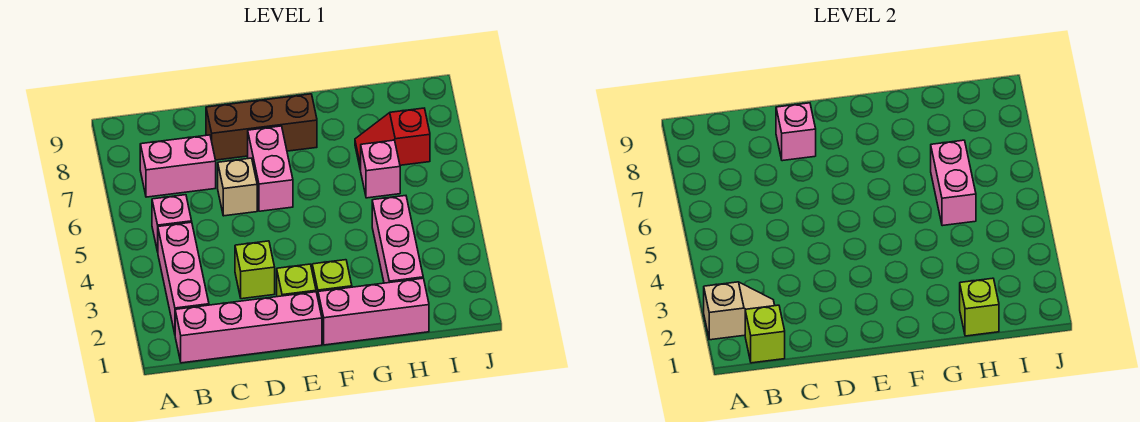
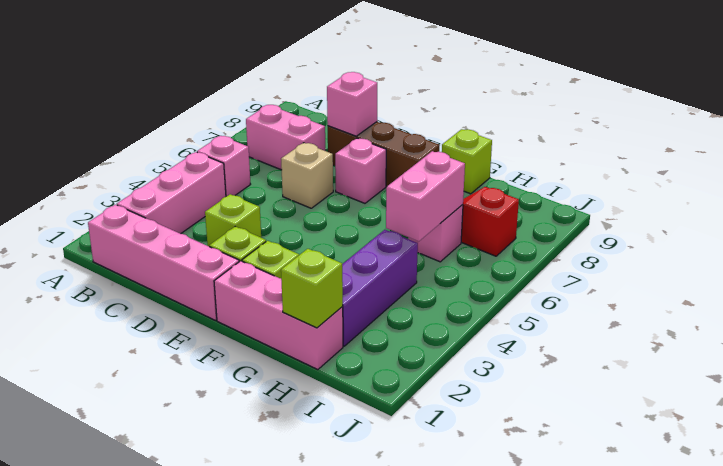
tan 1x2 slope [704,282,775,340] -> none
lime 1x1 brick [745,305,785,363] -> lime 1x1 brick moved to [442,129,492,194]
pink 1x2 brick [248,126,293,211] -> pink 1x1 brick [335,138,386,203]
pink 1x3 brick [372,196,423,283] -> purple 1x3 brick [342,230,418,346]

